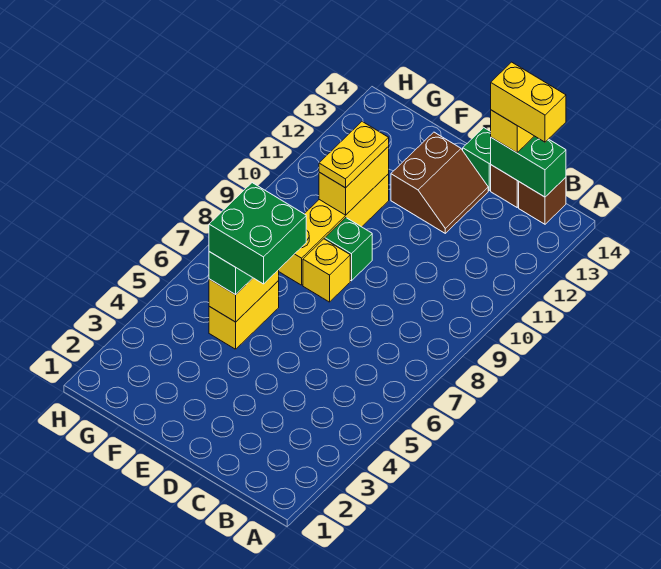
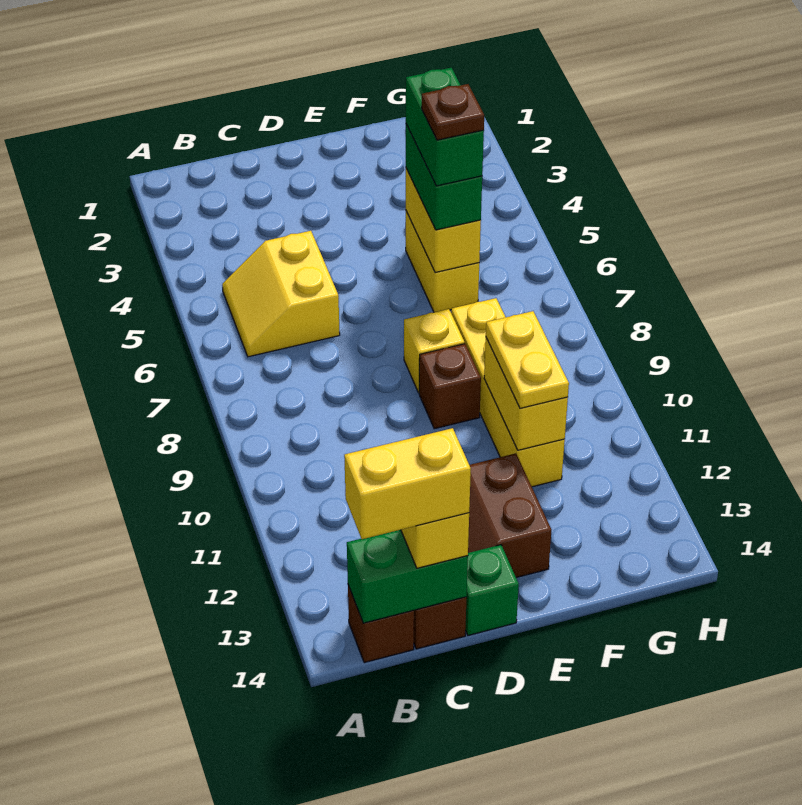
none -> yellow 2x2 slope [222,231,340,357]
green 2x2 brick [209,183,306,284] -> green 1x2 brick [406,68,484,186]
green 1x1 brick [325,218,372,281] -> brown 1x1 brick [419,344,481,429]
none -> brown 1x1 plate [422,84,484,140]

